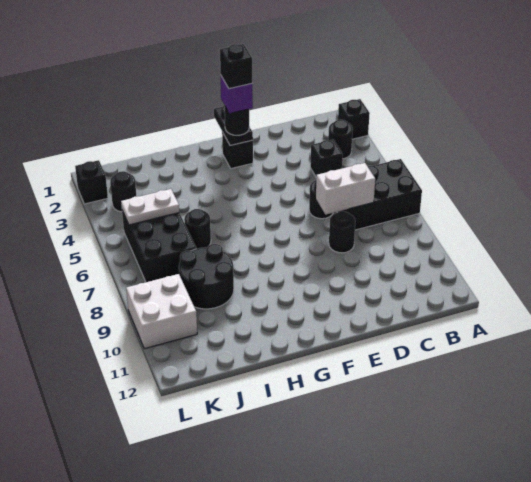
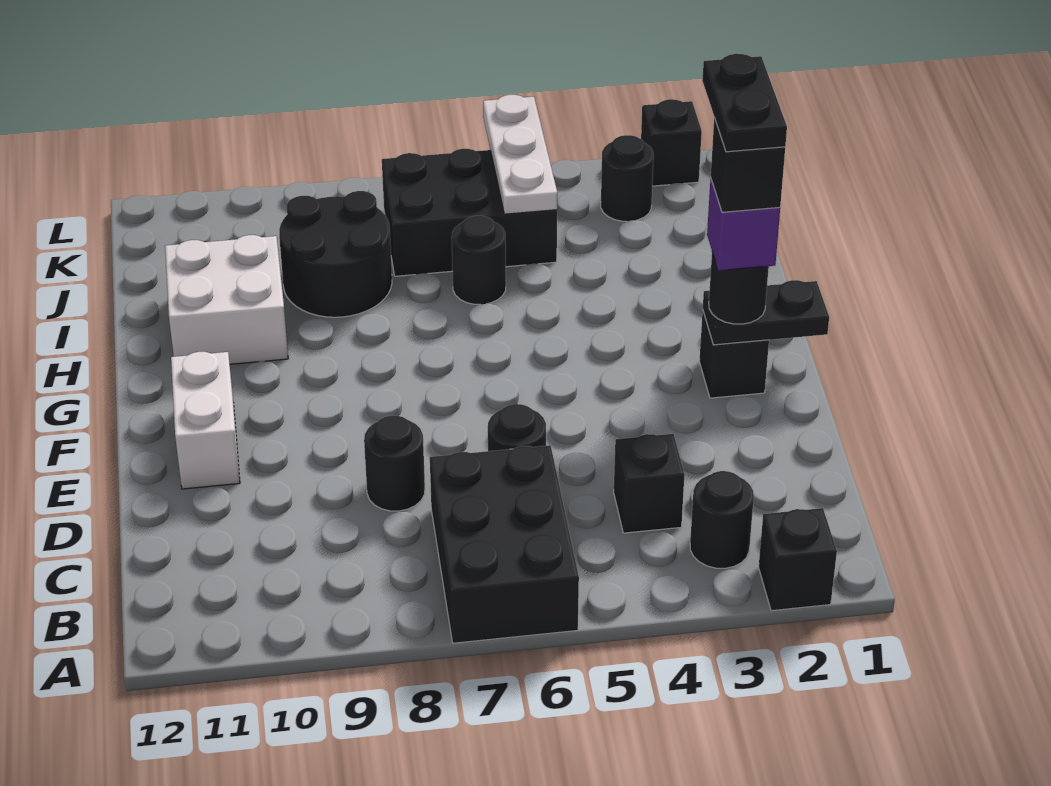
white 1x2 brick [316,163,375,215] -> white 1x2 brick moved to [171,352,240,489]
none -> black 1x2 plate [702,54,787,152]
white 1x2 plate [121,189,179,225] -> white 1x3 plate [483,95,557,214]
white 2x2 brick [126,274,197,349] -> white 2x2 brick moved to [165,235,288,364]

